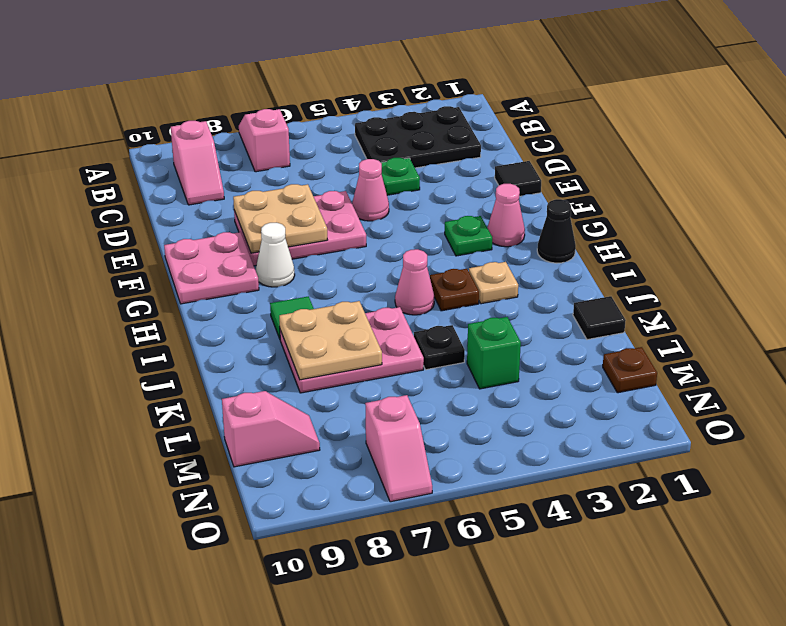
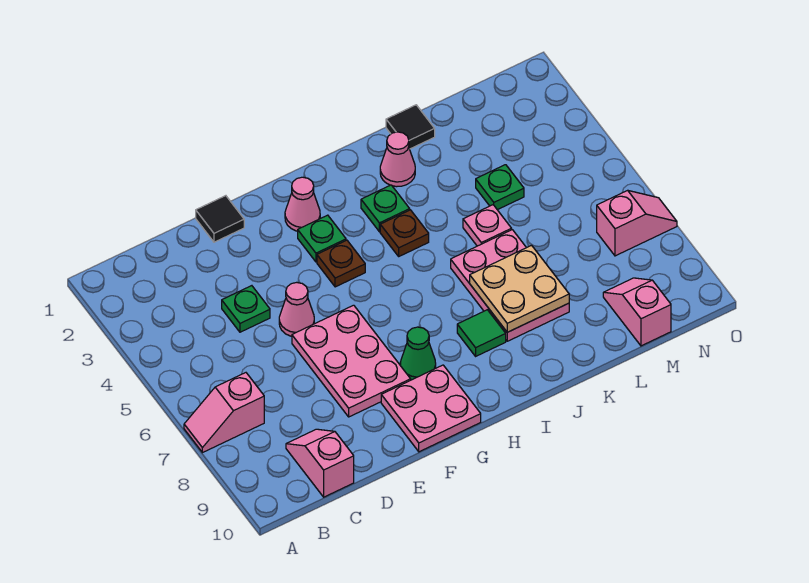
black 2x3 plate [355,106,481,168] -> none
pink 1x2 slope [171,121,224,205] -> pink 1x2 slope turned to [286,429,354,497]
tan 2x2 plate [233,184,327,253] -> none
white 1x1 cone [256,223,295,287] -> green 1x1 cone [400,327,436,380]
black 1x1 cone [537,199,576,263] -> none
tan 1x1 plate [469,262,518,304] -> green 1x1 plate [361,185,410,232]
pink 1x1 cone [395,249,434,315] -> pink 1x1 cone moved to [380,132,415,187]
black 1x1 plate [414,325,465,370] -> pink 1x1 plate [463,205,512,246]
green 1x1 brick [467,317,521,389] -> green 1x1 plate [476,165,524,210]
brown 1x1 plate [603,347,657,393] -> brown 1x1 plate moved to [317,240,365,287]

